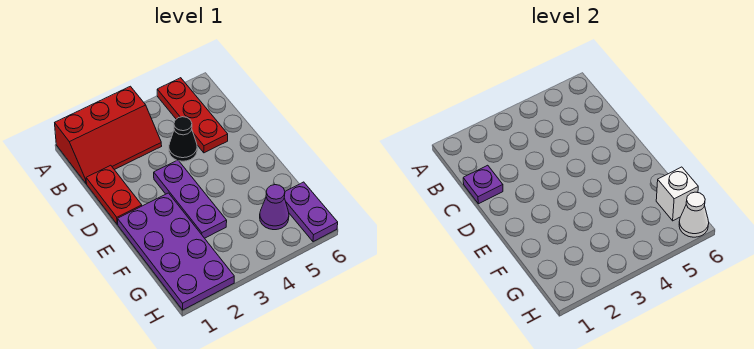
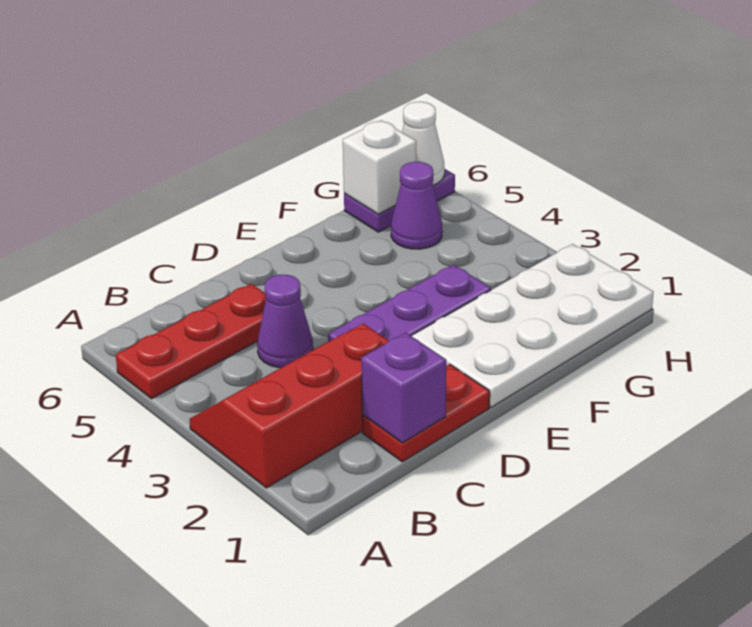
red 2x3 slope [55,86,162,183] -> red 2x3 slope turned to [190,324,389,488]
purple 1x1 plate [463,165,503,204] -> purple 1x1 brick [361,333,446,443]
black 1x1 cone [169,117,197,161] -> purple 1x1 cone [257,275,313,368]
purple 2x4 plate [118,193,234,310] -> white 2x4 plate [412,244,654,407]

